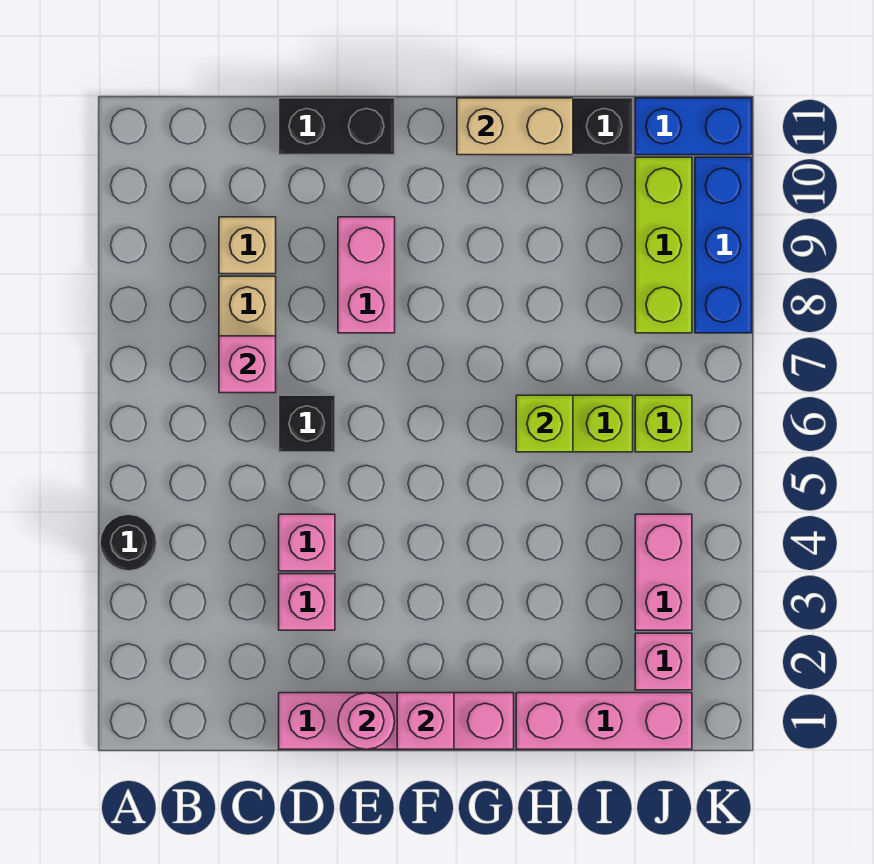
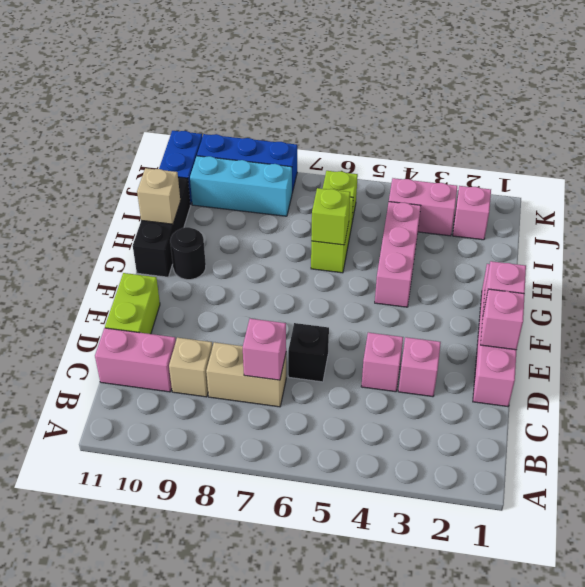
black 1x1 round brick [100,514,157,571] -> black 1x1 round brick moved to [170,227,206,280]
black 1x2 brick [279,98,395,155] -> lime 1x2 brick [105,273,160,334]
pink 1x1 round brick [338,693,395,749] -> pink 1x1 brick [481,289,525,350]
pink 1x2 brick [338,217,395,333] -> pink 1x2 brick moved to [95,328,176,392]
tan 1x2 brick [457,98,573,155] -> tan 1x1 brick [137,168,180,224]
pink 1x3 brick [516,693,692,749] -> pink 1x3 brick moved to [375,202,421,307]
lime 1x3 brick [635,157,692,333] -> cyan 1x3 brick [190,156,292,216]

